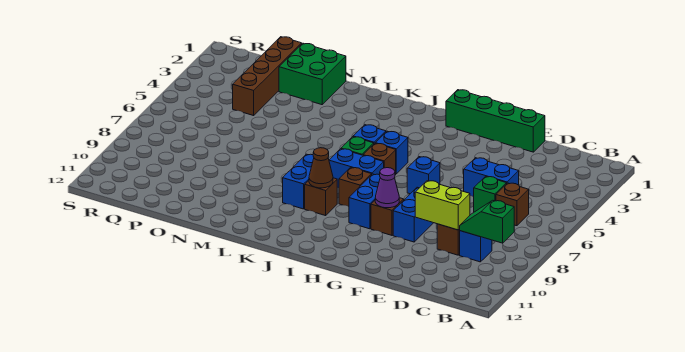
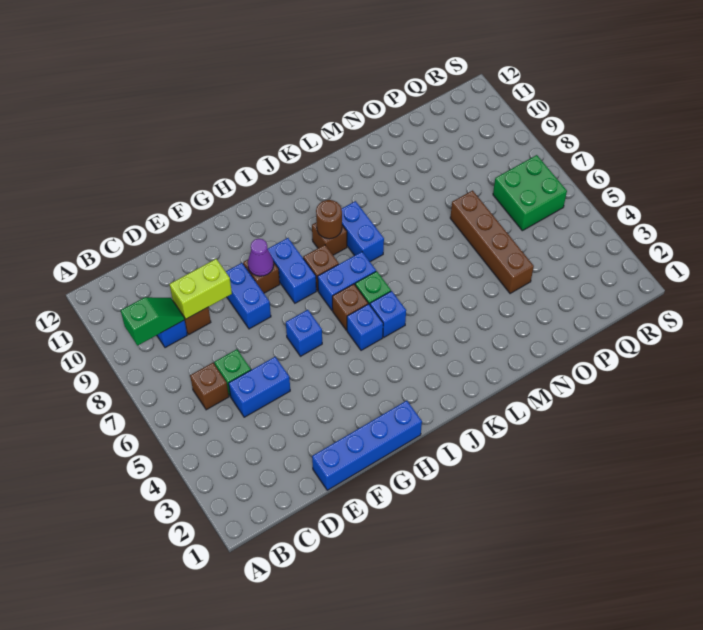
green 1x4 brick [446,90,545,152] -> blue 1x4 brick [312,401,422,490]
brown 1x1 cone [309,148,333,188] -> brown 1x1 round brick [316,200,342,239]
green 2x2 brick [279,43,346,105] -> green 2x2 brick moved to [493,155,567,231]
brown 1x4 brick [233,37,302,116] -> brown 1x4 brick moved to [450,190,534,294]

